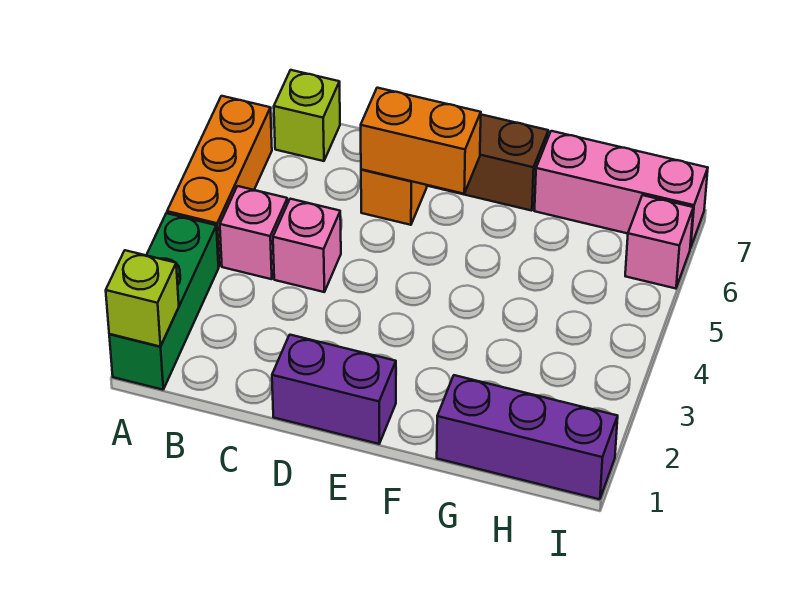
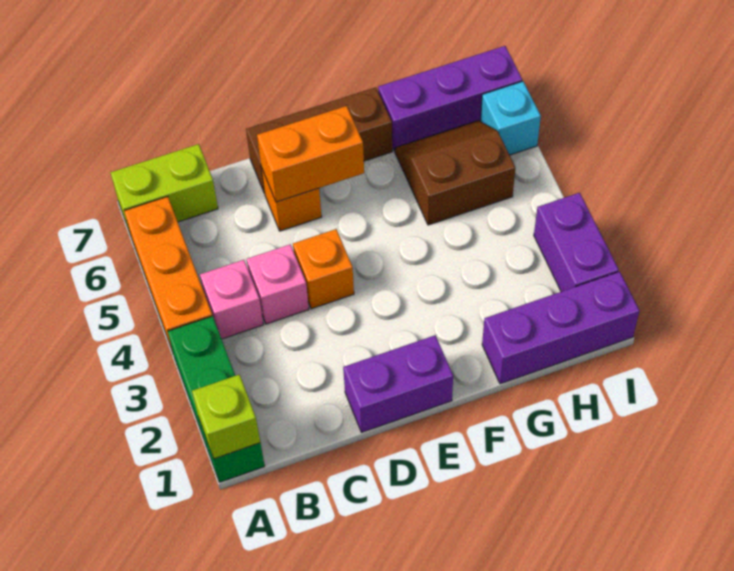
lime 1x1 brick [274,70,340,161] -> lime 1x2 brick [111,144,218,232]
none -> orange 1x1 brick [293,229,354,309]
none -> brown 2x2 slope [395,120,515,225]
pink 1x3 brick [535,131,708,248] -> purple 1x3 brick [378,46,522,151]
none -> purple 1x2 brick [534,193,619,292]
pink 1x1 brick [625,195,693,289] -> cyan 1x1 brick [480,81,541,155]

